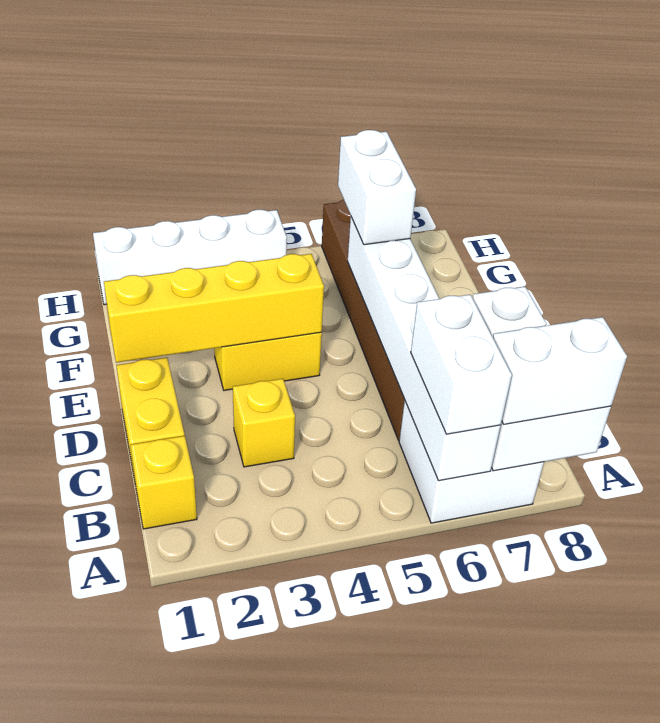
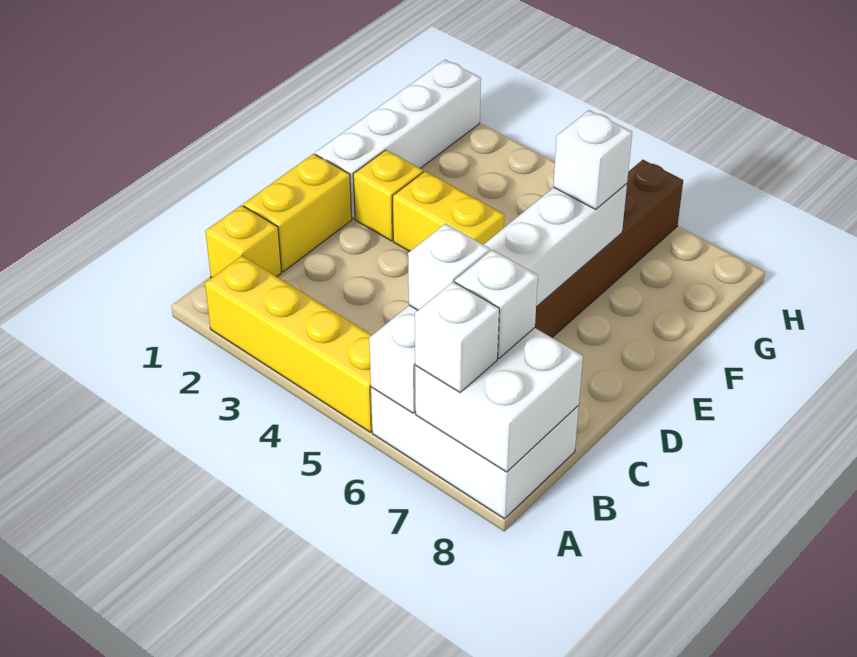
white 2x2 brick [399,401,544,523] -> white 2x3 brick [371,387,579,519]
white 1x2 brick [411,295,512,434] -> white 1x1 brick [408,224,490,310]
white 1x2 brick [493,317,627,424] -> white 1x1 brick [415,282,499,392]
yellow 1x1 brick [233,379,295,467] -> yellow 1x1 brick moved to [353,150,423,241]
yellow 1x4 brick [104,254,324,363] -> yellow 1x4 brick moved to [205,256,372,432]
white 1x2 brick [338,130,416,245] -> white 1x1 brick [553,110,632,209]
white 1x4 brick [93,210,287,305] -> white 1x4 brick turned to [315,60,481,219]

